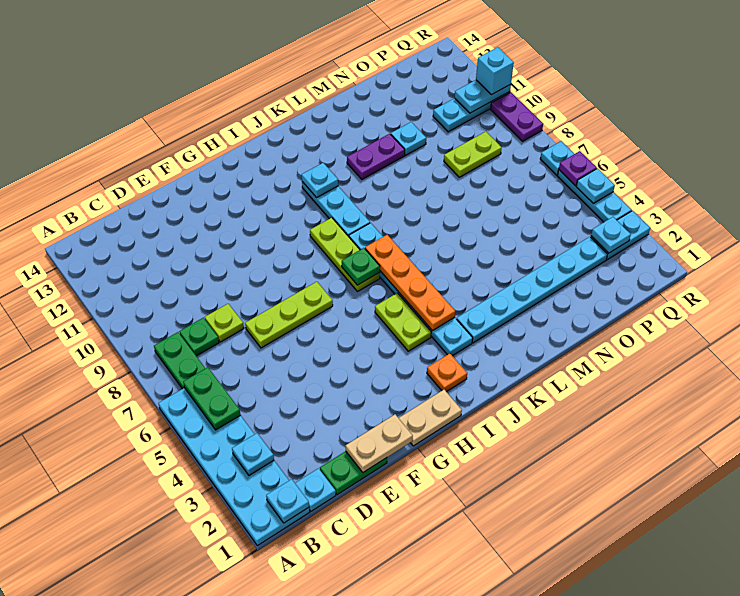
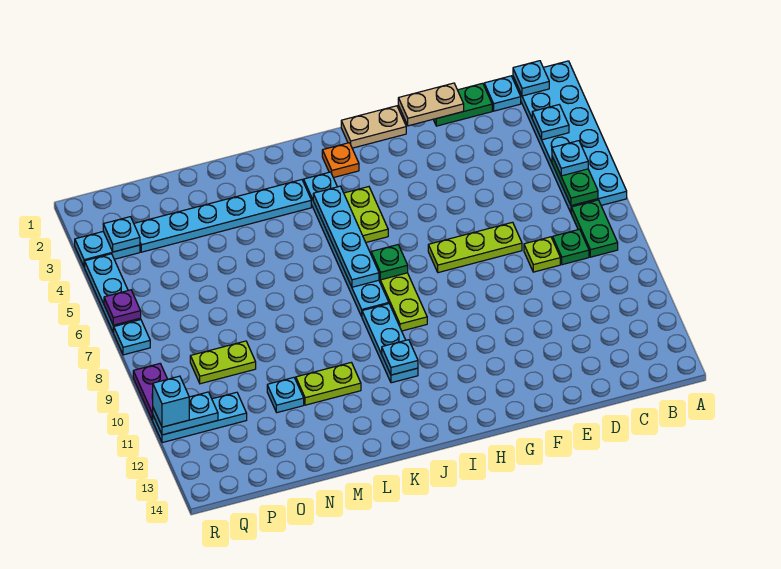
orange 1x4 plate [365,235,455,331] -> cyan 1x4 plate [313,186,379,287]
purple 1x2 plate [347,134,405,179] -> lime 1x2 plate [296,362,361,405]
cyan 1x1 plate [576,168,615,203] -> cyan 1x1 plate moved to [552,141,588,176]

